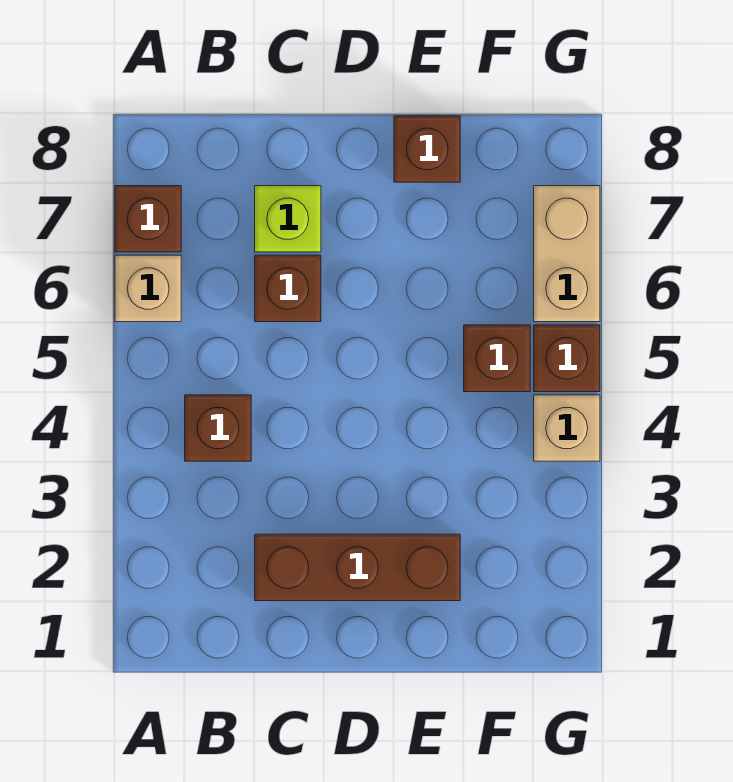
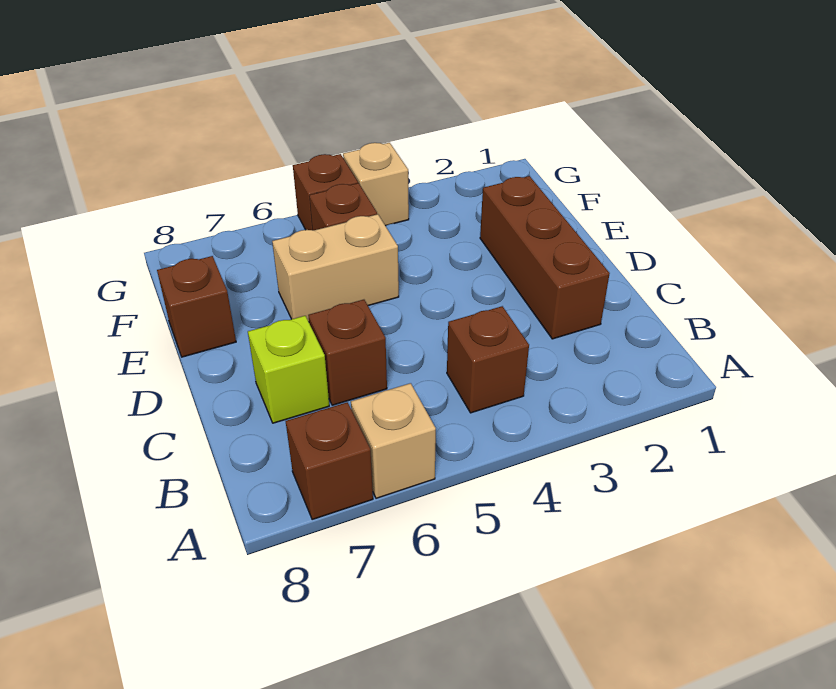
tan 1x2 brick [534,186,600,322] -> tan 1x2 brick moved to [272,214,399,322]

